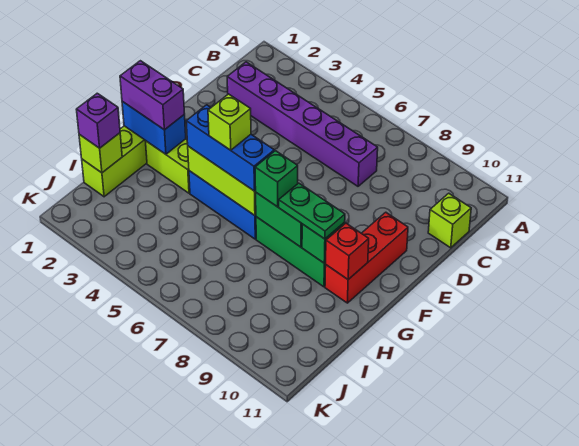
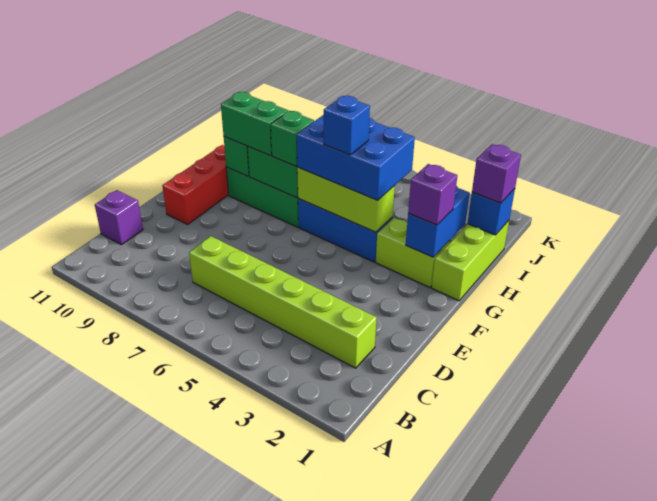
purple 1x6 brick [227,62,378,186] -> lime 1x6 brick [189,236,377,368]
lime 1x1 brick [428,193,471,248] -> purple 1x1 brick [95,190,143,245]
blue 1x2 brick [122,101,186,154] -> blue 1x2 brick turned to [406,186,470,257]
purple 1x2 brick [120,61,185,130] -> purple 1x1 brick [408,164,457,225]
blue 1x3 brick [186,105,274,191] -> blue 2x3 brick [297,115,415,200]
lime 1x1 brick [208,94,251,150] -> blue 1x1 brick [324,96,370,155]
green 1x2 plate [279,183,345,239] -> green 1x2 brick [221,92,288,156]
red 1x1 brick [325,223,369,279] -> none
lime 1x1 brick [79,133,122,173] -> blue 1x1 brick [468,189,515,235]

